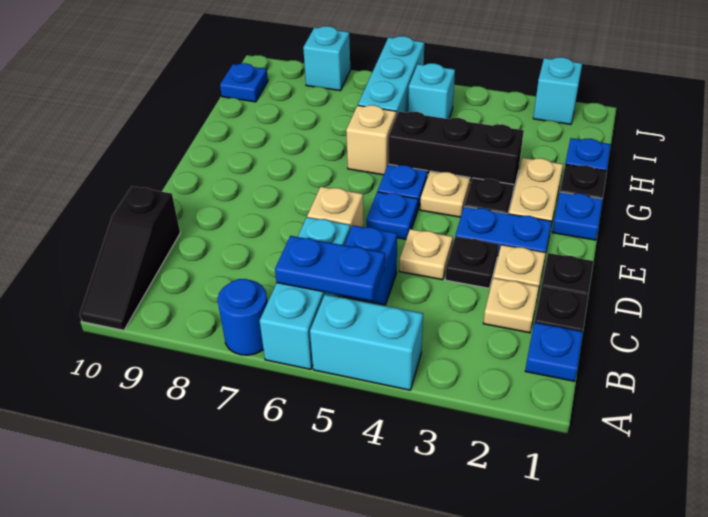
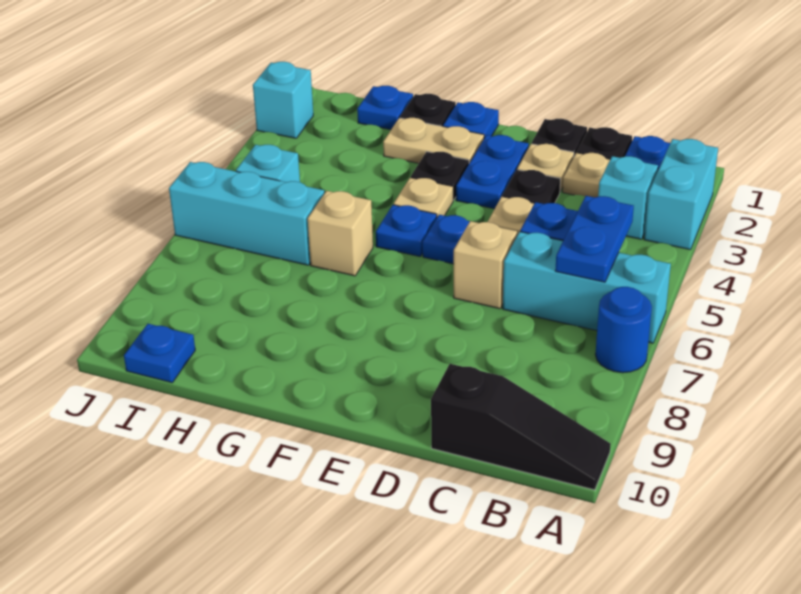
cyan 1x2 brick [310,294,423,390] -> cyan 1x2 brick moved to [644,139,718,250]
black 1x3 brick [388,112,524,191] -> none
cyan 1x1 brick [303,26,350,91] -> cyan 1x1 brick moved to [598,156,658,239]

